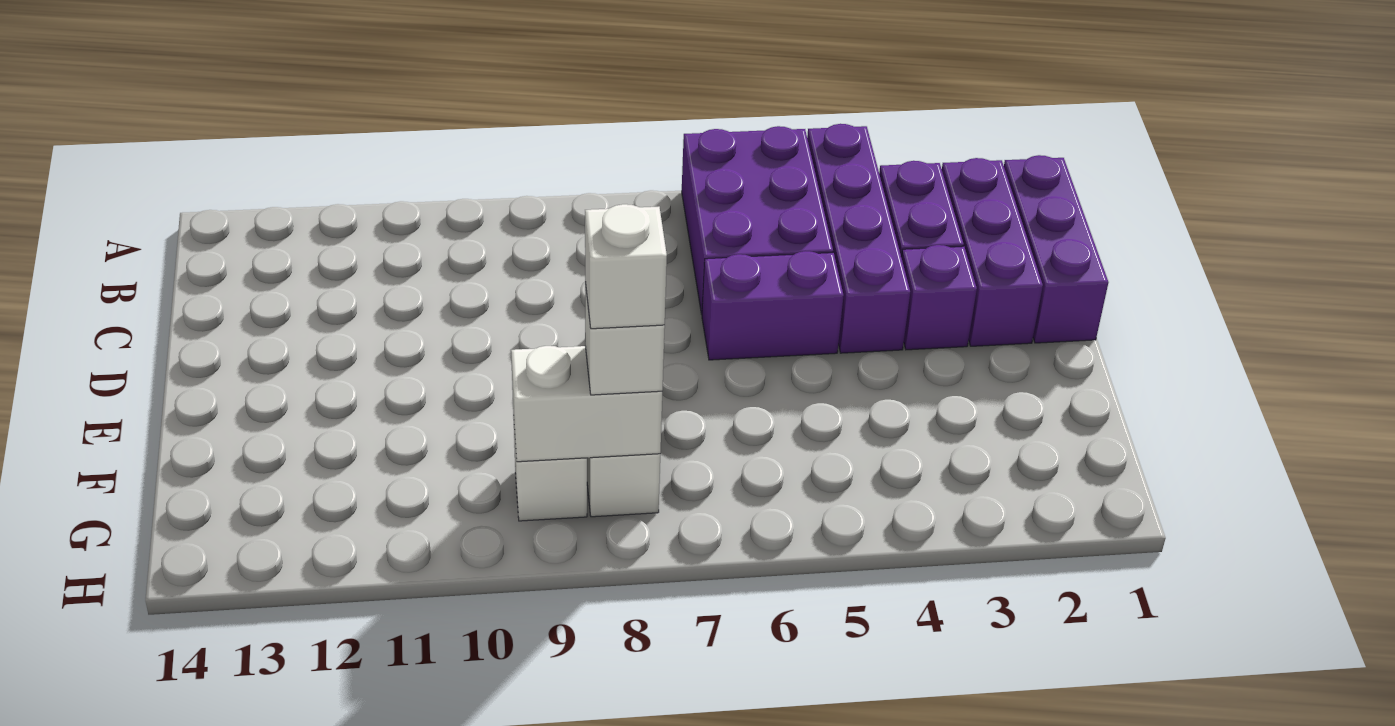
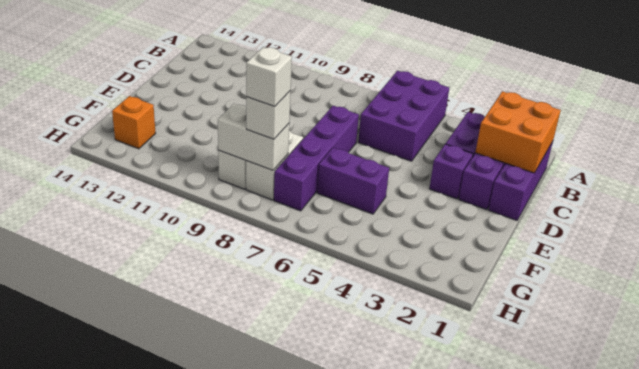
purple 1x4 brick [807,124,910,353] -> purple 1x4 brick moved to [274,106,359,211]
none -> orange 2x2 brick [475,91,561,173]
purple 1x2 brick [702,251,844,360] -> purple 1x2 brick moved to [317,148,389,214]
none -> orange 1x1 brick [112,96,156,149]

